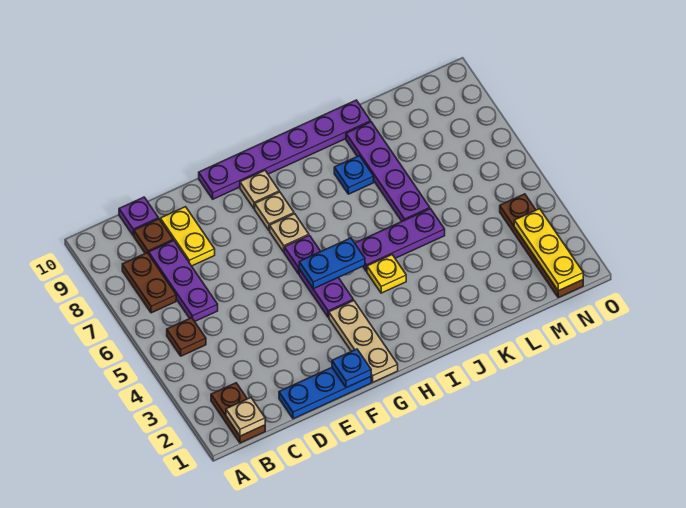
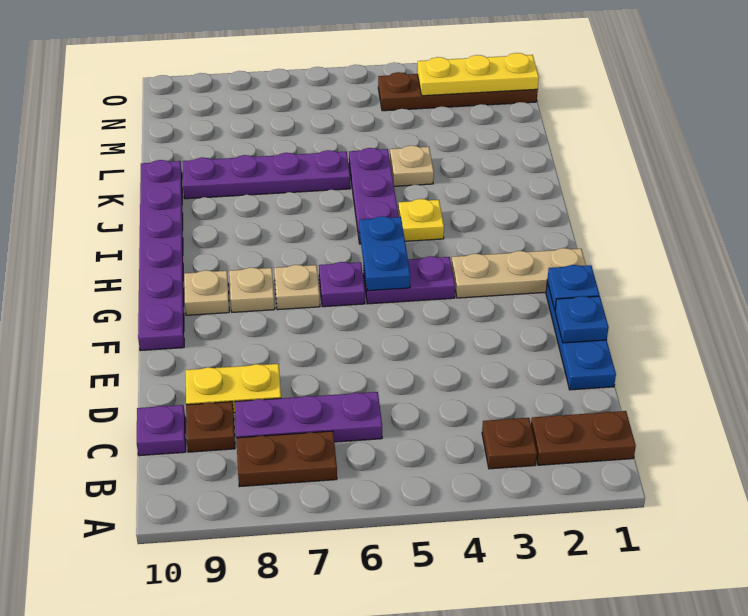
tan 1x1 plate [226,398,265,436] -> tan 1x1 plate moved to [390,145,434,186]
brown 1x1 plate [167,318,206,356] -> brown 1x1 plate moved to [482,418,537,469]
blue 1x1 plate [334,156,374,194] -> blue 1x1 plate moved to [555,296,609,343]

